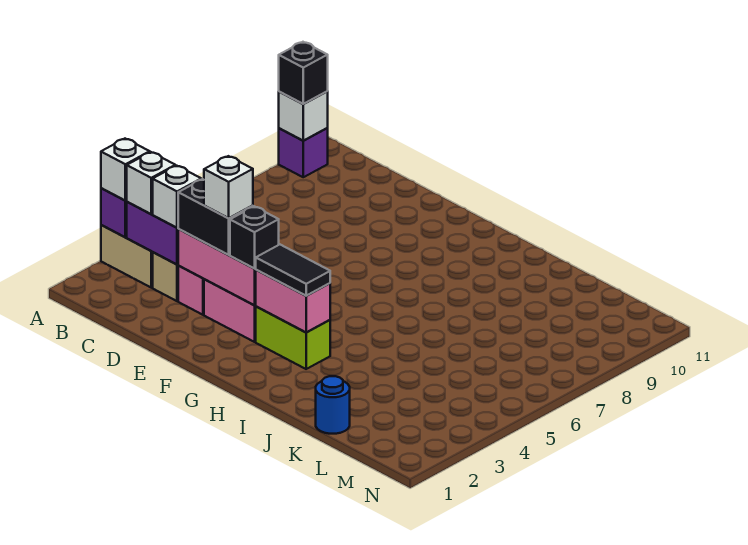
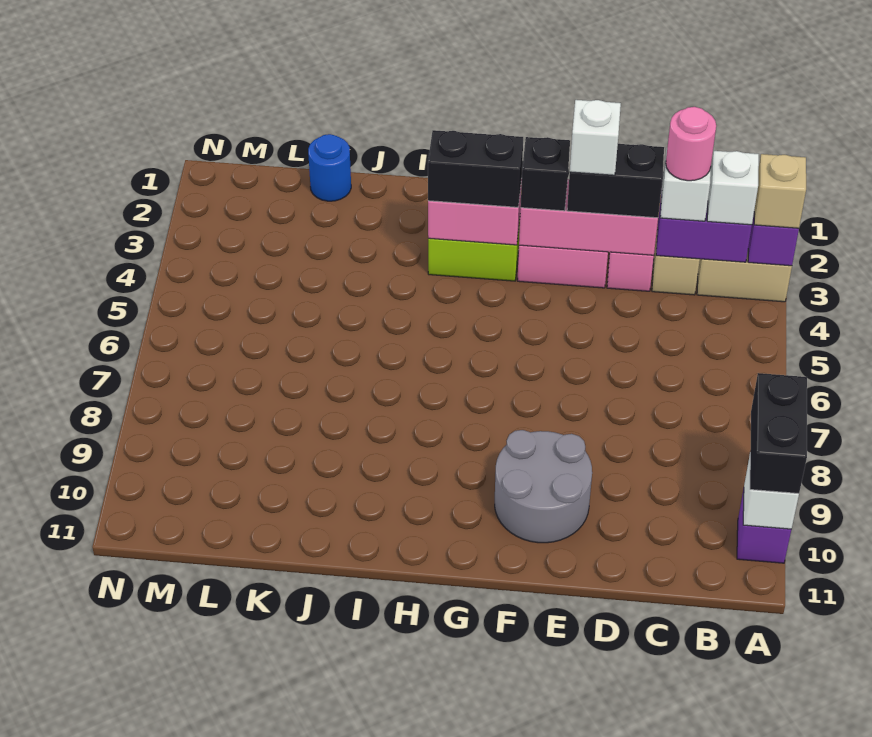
white 1x1 brick [101,139,150,201] -> tan 1x1 brick [754,154,806,228]
black 1x1 brick [279,42,328,104] -> black 1x2 brick [750,373,807,494]
none -> pink 1x1 round brick [666,107,716,181]
none -> grey 2x2 round brick [495,430,592,543]
black 1x2 tile [255,245,330,296] -> black 1x2 brick [428,130,523,207]

